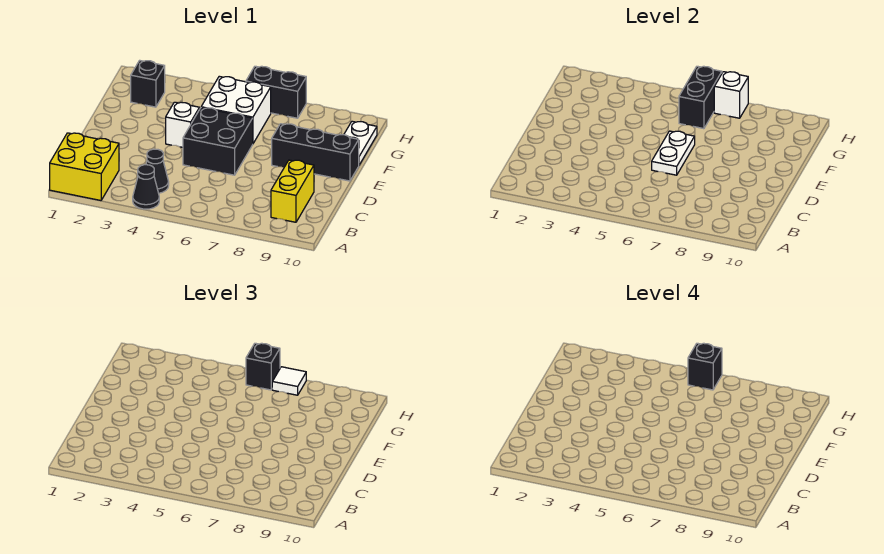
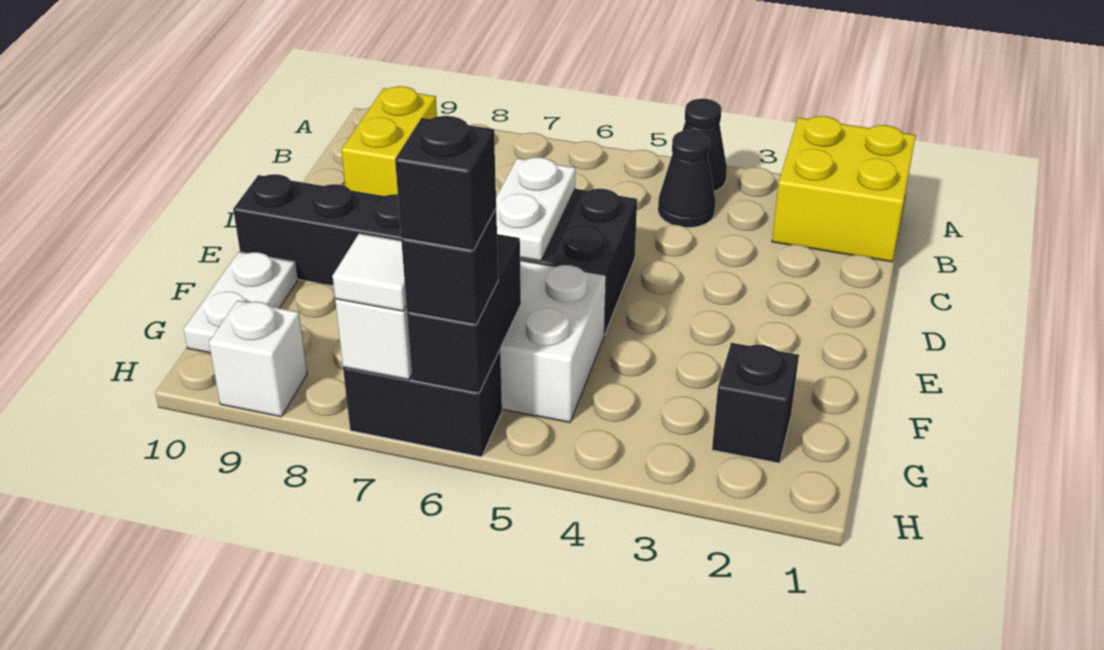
white 1x1 brick [166,102,199,147] -> white 1x1 brick moved to [209,301,307,417]

